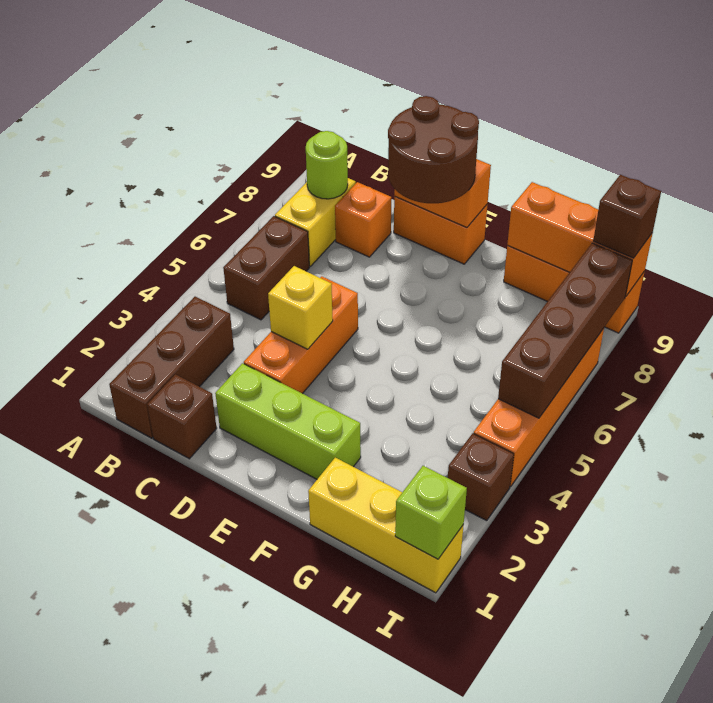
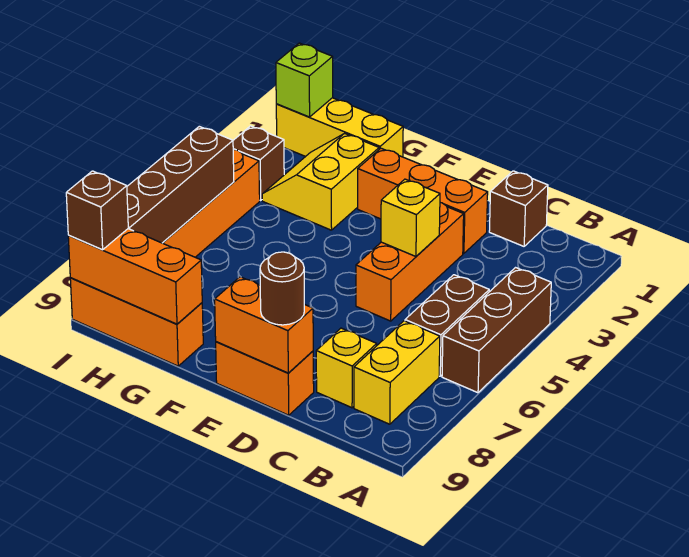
brown 1x3 brick [109,297,234,438] -> brown 1x3 brick moved to [442,268,551,393]
lime 1x1 round brick [306,131,348,199] -> none
orange 1x1 brick [335,182,392,257] -> yellow 1x1 brick [316,328,377,408]
lime 1x3 brick [215,363,361,479] -> orange 1x3 brick [358,148,488,253]
brown 2x2 round brick [388,96,479,203] -> brown 1x1 round brick [260,252,304,325]
none -> yellow 2x2 slope [262,133,379,230]

